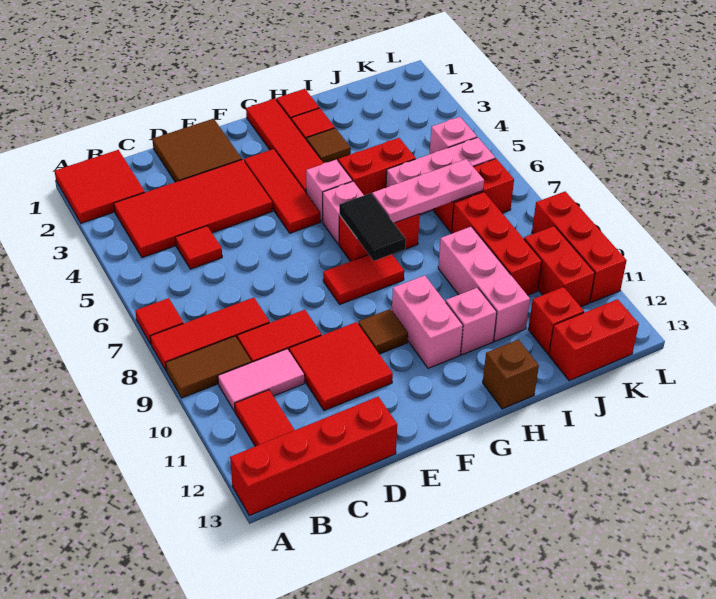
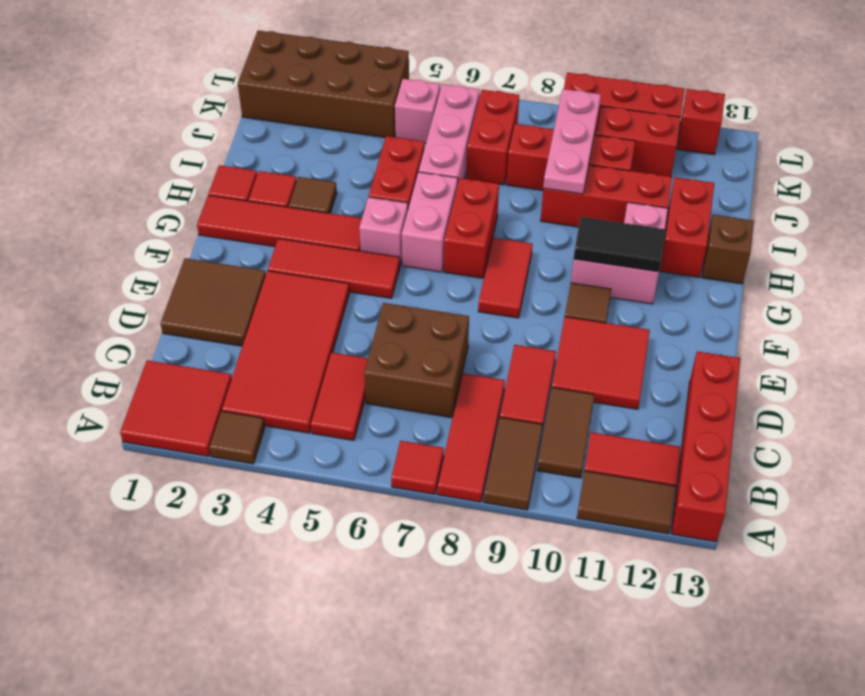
none -> brown 1x1 tile [209,411,265,464]
none -> brown 1x2 tile [577,471,676,534]
pink 1x2 tile [218,349,304,411] -> brown 1x2 tile [537,388,594,478]
red 1x1 tile [175,226,222,269] -> red 1x2 tile [311,352,368,441]
none -> brown 2x2 brick [364,303,469,418]
pink 1x1 brick [323,181,364,245] -> pink 1x2 brick [402,172,458,272]
black 1x2 tile [339,193,406,261] -> black 1x2 tile moved to [574,217,665,272]
pink 1x3 plate [372,159,484,223] -> pink 1x3 plate moved to [543,89,601,194]
pink 1x3 brick [438,227,530,341] -> red 1x3 brick [541,165,672,227]
red 1x1 brick [528,287,584,354] -> red 1x1 brick moved to [677,89,725,155]
red 1x2 brick [549,299,639,381] -> red 1x2 brick moved to [660,177,714,277]
none -> brown 2x4 brick [238,31,409,137]

